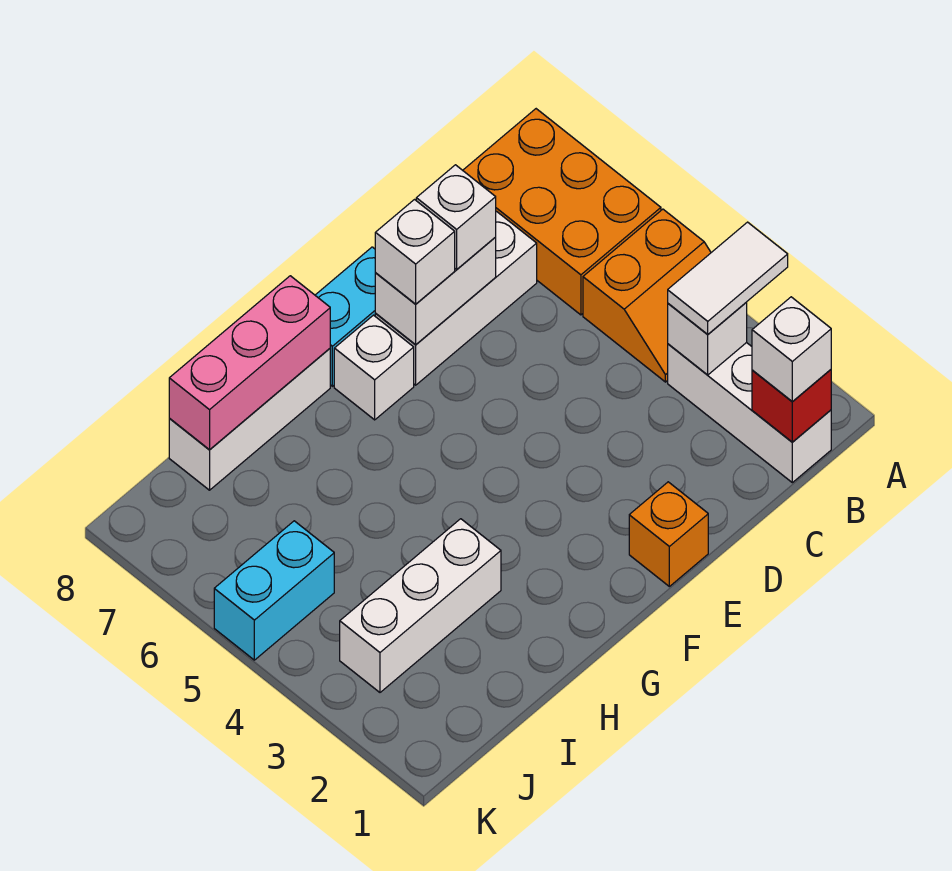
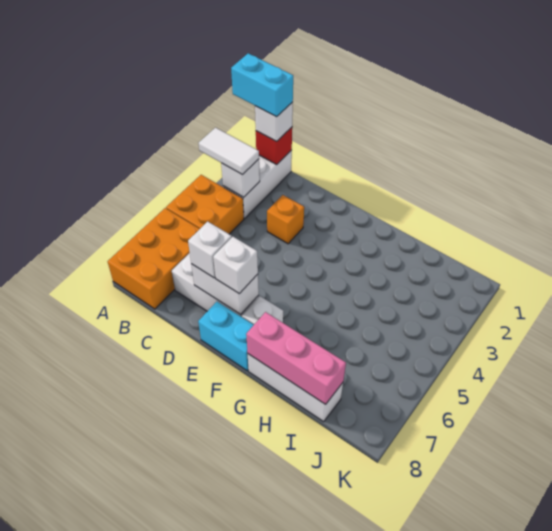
orange 2x2 slope [583,209,711,382] -> orange 2x2 brick [166,175,244,234]
orange 1x1 brick [629,482,708,586] -> orange 1x1 brick moved to [267,195,304,244]
white 1x3 brick [340,519,501,692] -> none
cyan 1x2 brick [214,521,334,660] -> cyan 1x2 brick moved to [231,53,293,117]

